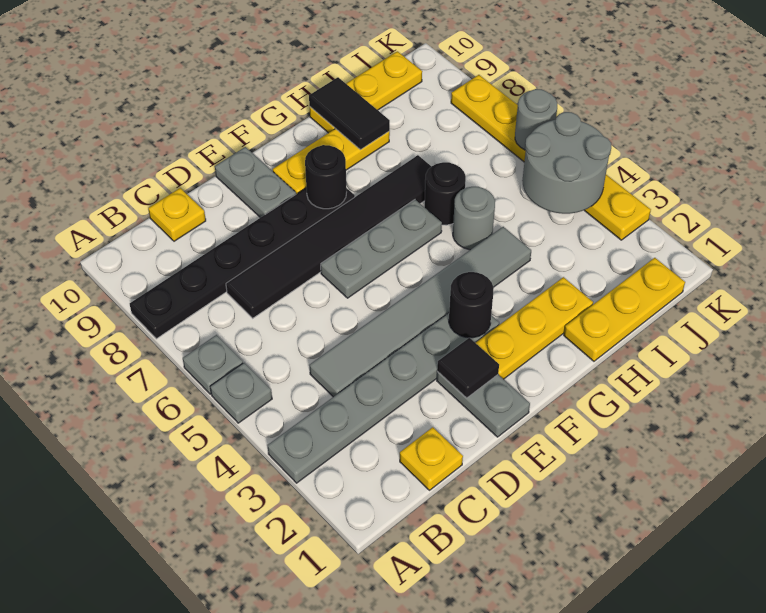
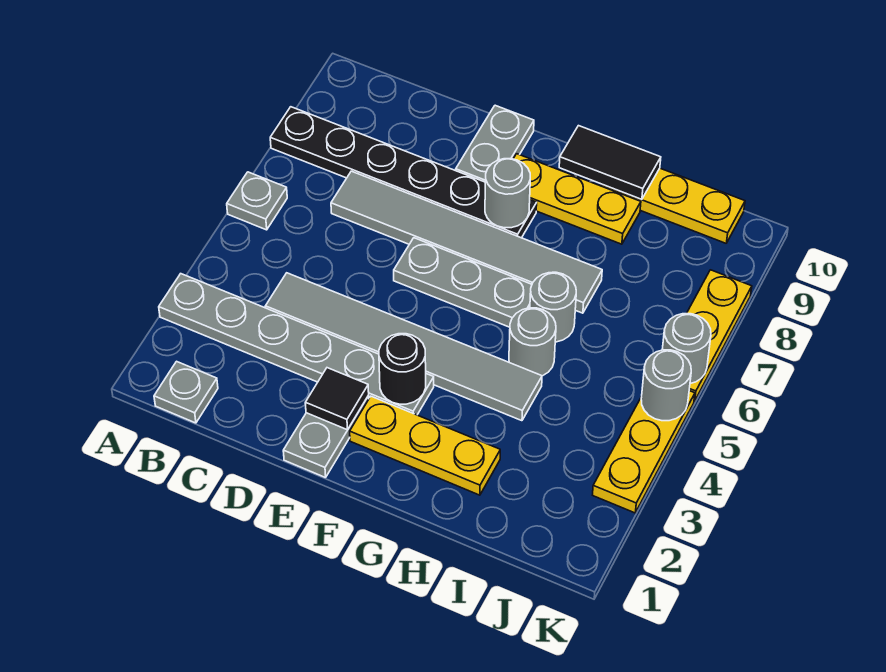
grey 1x1 plate [210,363,272,423] -> grey 1x1 plate moved to [154,361,218,423]
yellow 1x1 plate [400,427,463,490] -> none
black 1x6 tile [226,155,432,318] -> grey 1x6 tile [331,171,602,313]
yellow 1x1 plate [148,188,206,241] -> none
black 1x1 round brick [305,145,346,209] -> grey 1x1 round brick [485,159,530,228]
yellow 1x3 plate [564,258,685,361] -> none
black 1x1 round brick [425,162,466,225] -> grey 1x1 round brick [530,272,576,342]
black 1x2 tile [309,77,390,150] -> black 1x2 tile turned to [559,126,661,200]
grey 2x2 round brick [522,112,611,214] -> grey 1x1 round brick [641,350,691,421]

